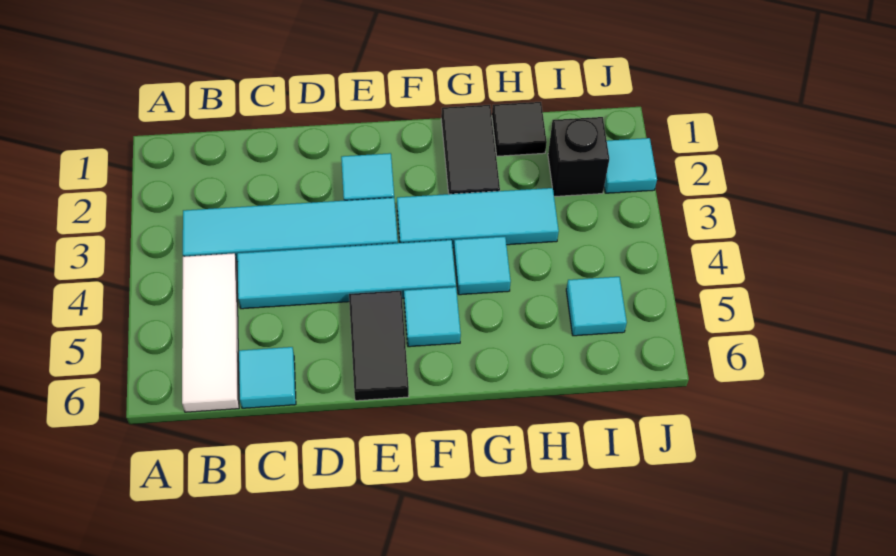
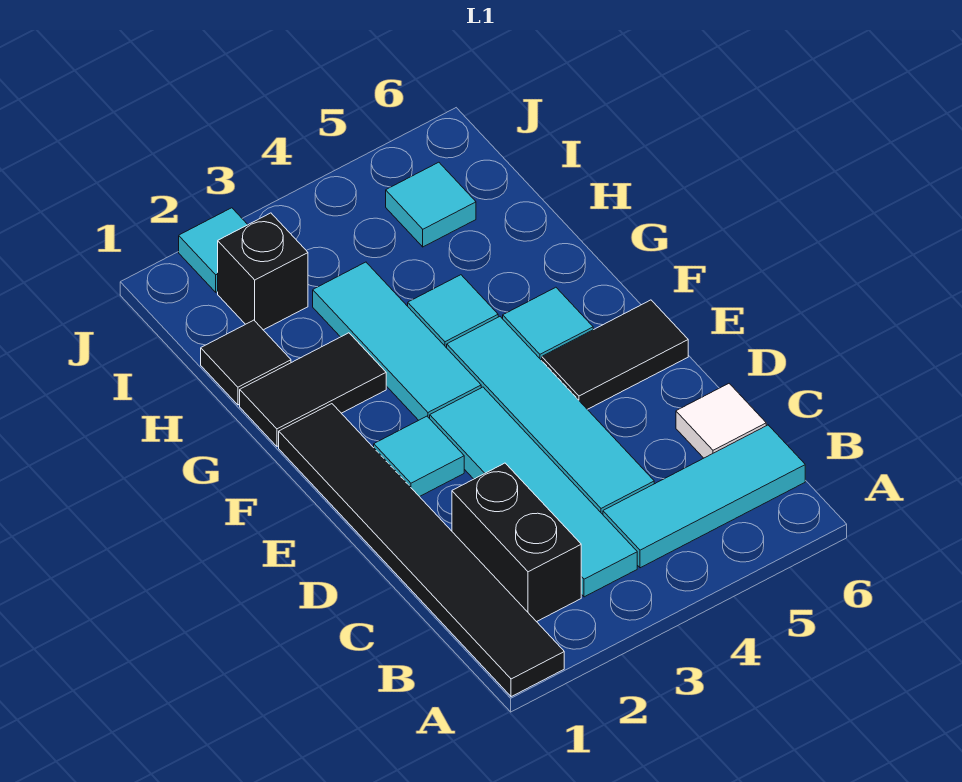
none -> black 1x6 tile [279,404,564,697]
none -> black 1x2 brick [452,463,581,622]
white 1x3 tile [182,253,239,412] -> cyan 1x3 tile [603,425,805,568]
cyan 1x1 tile [239,347,296,408] -> white 1x1 tile [676,384,766,458]

